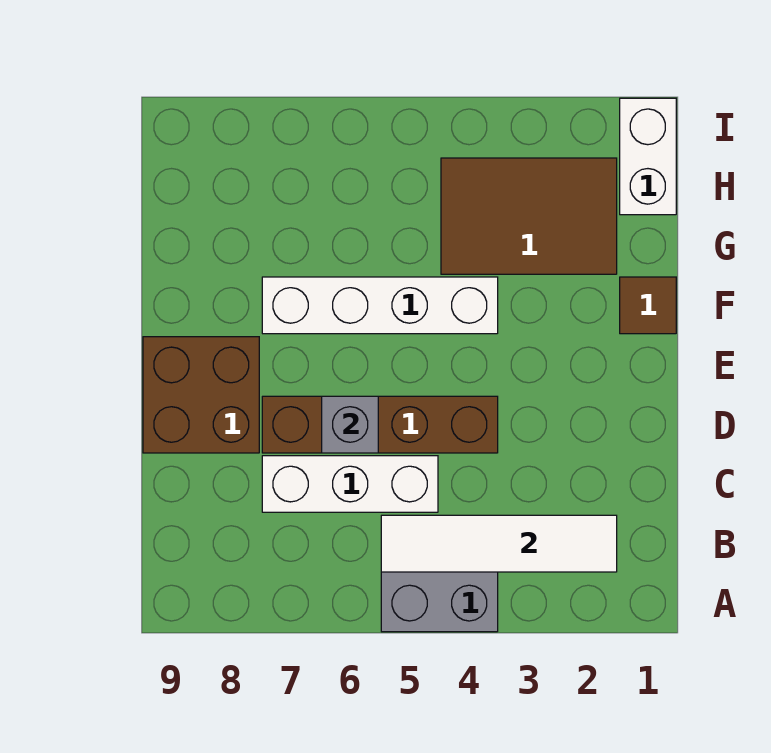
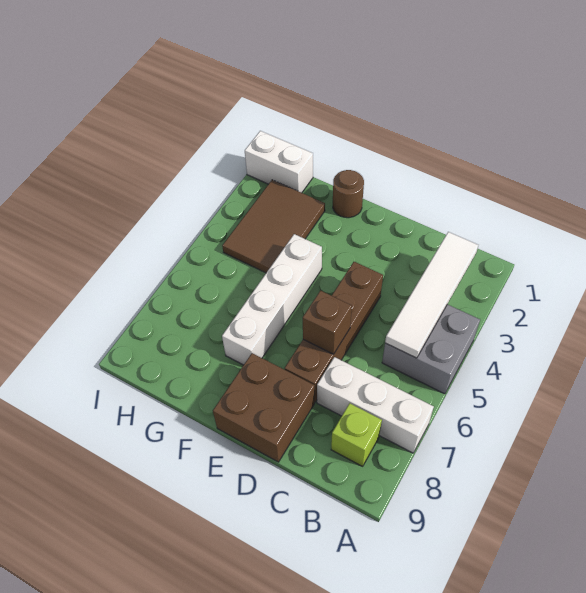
none -> lime 1x1 brick [331,403,382,466]
white 1x3 brick [262,456,438,512] -> white 1x3 brick turned to [317,357,434,453]
grey 1x1 brick [322,396,378,453] -> brown 1x1 brick [303,290,352,354]
brown 1x1 tile [620,277,676,334] -> brown 1x1 round brick [333,170,364,218]

